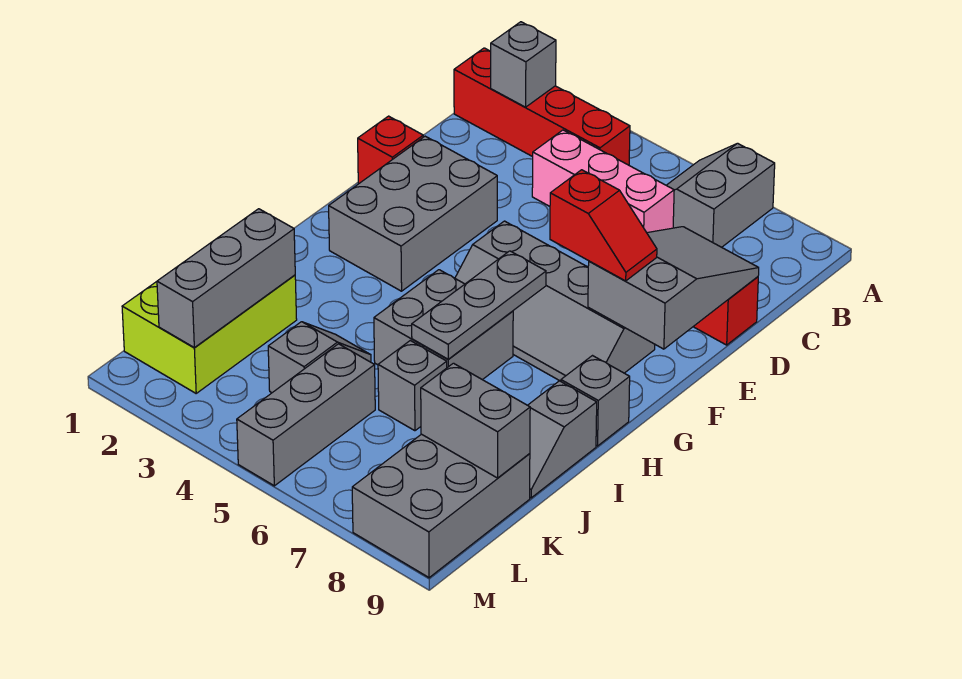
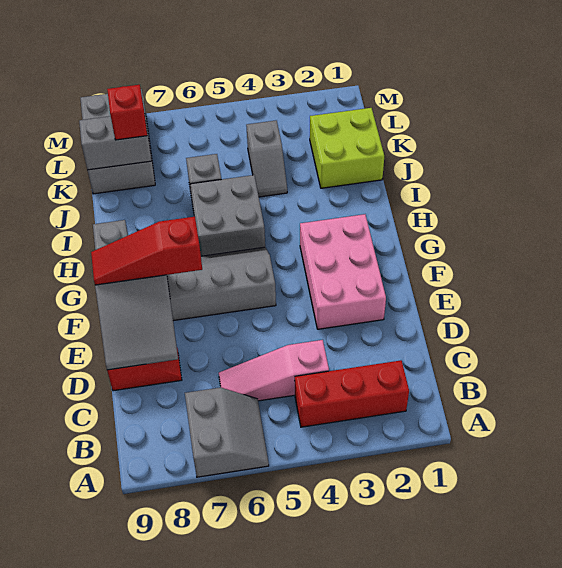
red 1x4 brick [454,48,630,165] -> red 1x3 brick [295,360,409,427]
grey 1x1 brick [491,22,556,107] -> none
pink 1x3 brick [532,130,674,233] -> pink 1x3 slope [219,340,329,401]
red 1x1 brick [358,116,423,183] -> red 1x1 brick moved to [107,85,147,140]
grey 2x3 brick [329,136,497,291] -> pink 2x3 brick [300,214,386,329]
red 1x2 slope [550,170,657,281] -> red 1x3 slope [91,217,202,285]
grey 1x3 plate [412,251,546,359] -> none
grey 1x2 slope [528,381,597,498] -> none
lime 2x3 brick [122,275,297,393] -> lime 2x2 brick [310,108,384,188]
grey 1x3 brick [157,209,295,348] -> none
grey 1x3 brick [237,344,375,486] -> none

